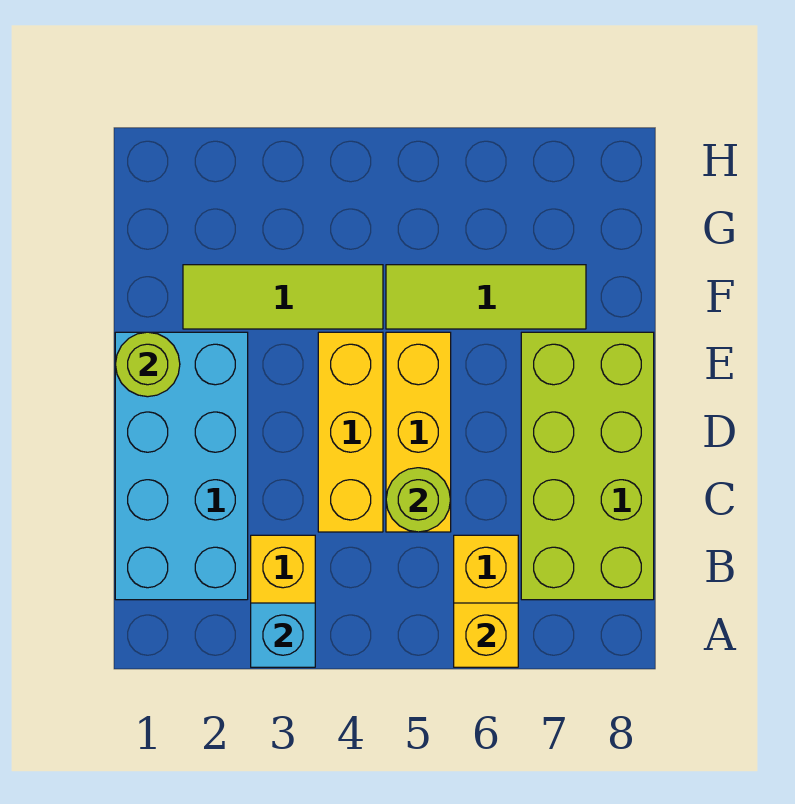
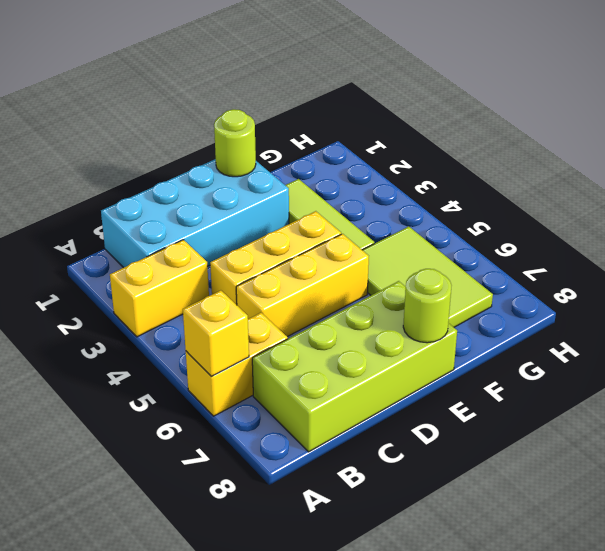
cyan 1x1 brick [251,603,315,667] -> none
lime 1x1 round brick [386,468,451,532] -> lime 1x1 round brick moved to [403,269,452,343]
lime 1x3 tile [386,265,586,329] -> lime 2x3 tile [363,226,493,327]

